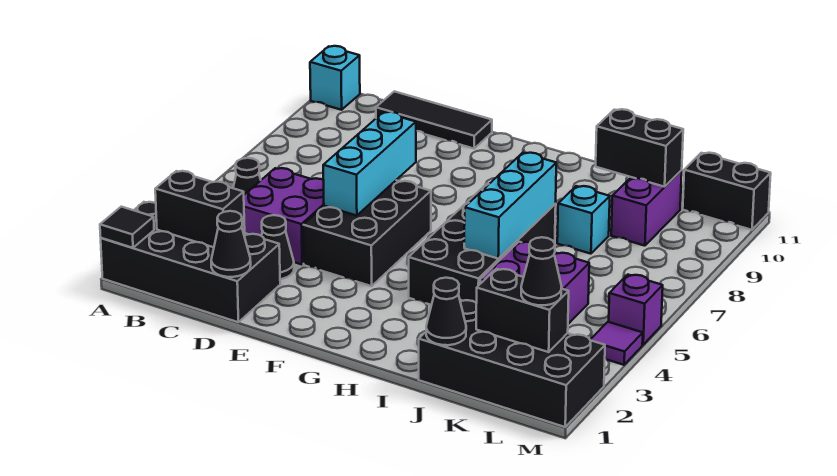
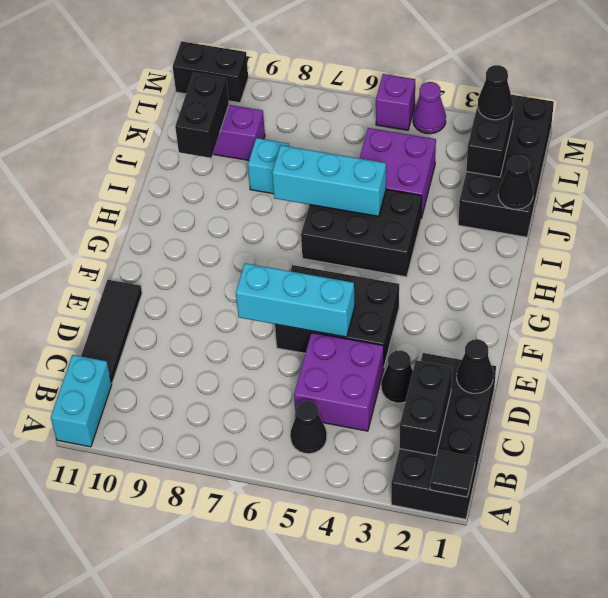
cyan 1x1 brick [310,46,360,110] -> cyan 1x2 brick [51,355,112,447]
black 2x4 brick [409,184,556,305] -> black 2x3 brick [301,189,422,277]
black 1x2 brick [683,153,771,230] -> black 1x2 brick turned to [173,41,248,103]
purple 1x1 tile [590,322,643,365] -> purple 1x1 cone [413,82,446,134]

